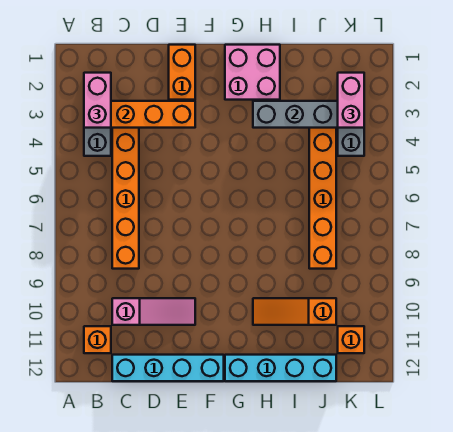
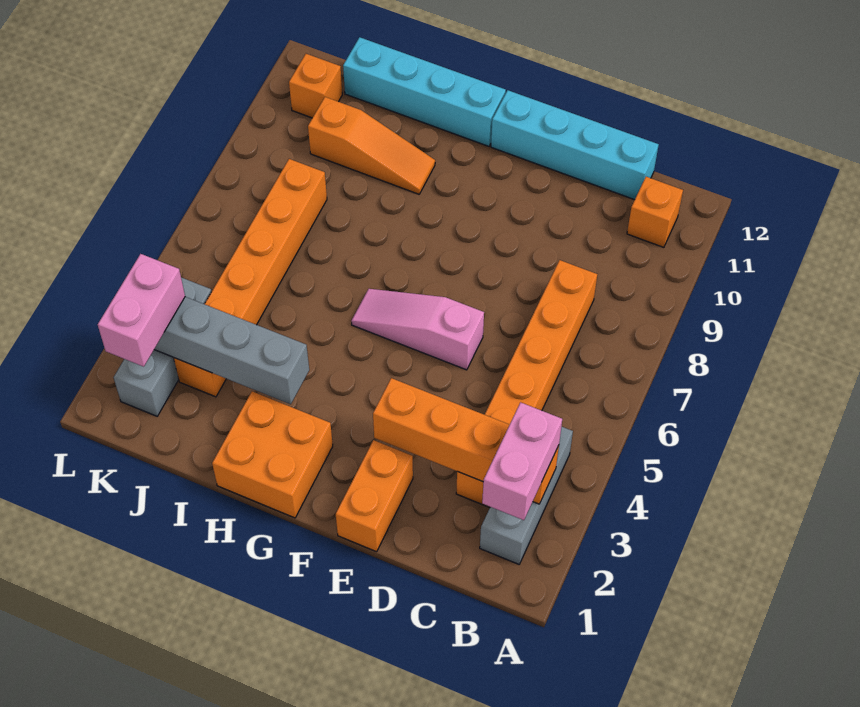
pink 1x3 slope [112,298,195,325] -> pink 1x3 slope moved to [351,289,484,370]
pink 2x2 brick [225,45,280,100] -> orange 2x2 brick [212,391,333,518]

